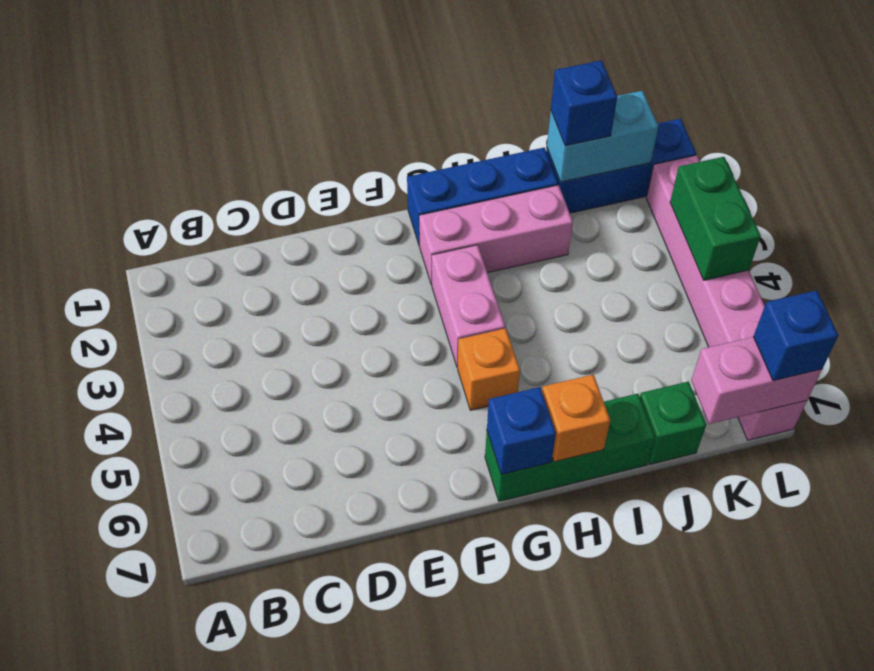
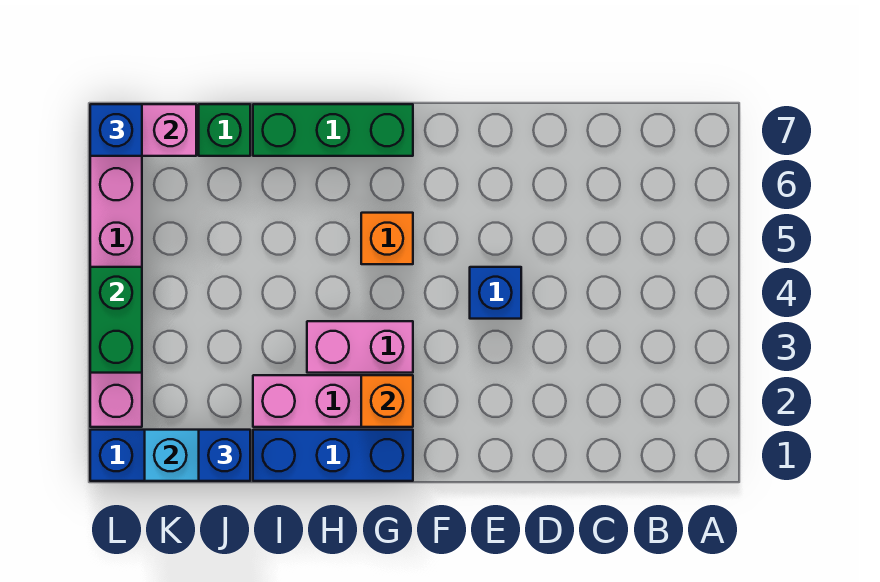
pink 1x2 brick [432,245,505,367] -> pink 1x2 brick turned to [307,321,413,373]
blue 1x1 brick [487,387,556,475] -> blue 1x1 brick moved to [470,267,521,319]
orange 1x1 brick [542,374,610,462] -> orange 1x1 brick moved to [361,375,413,427]

